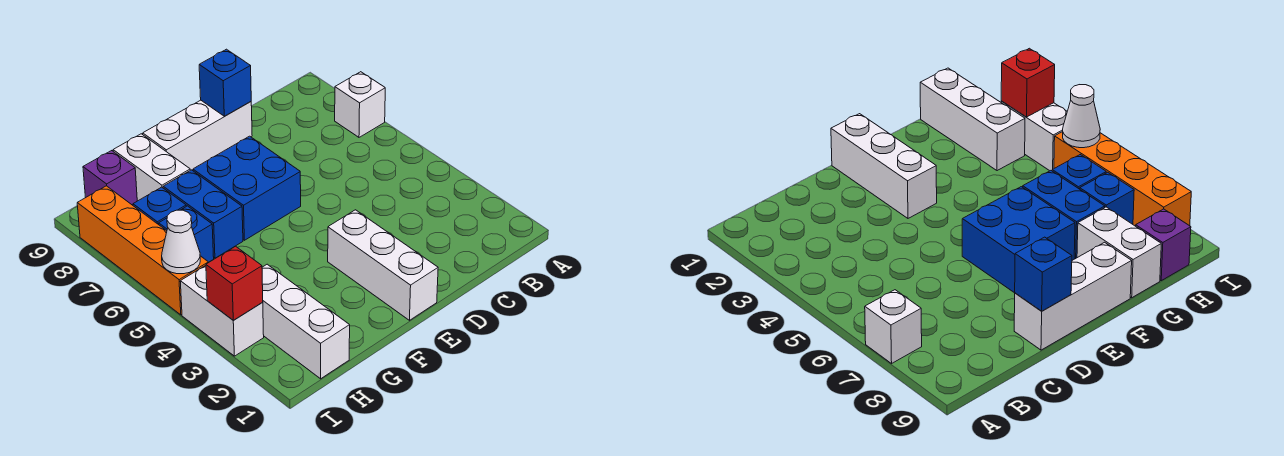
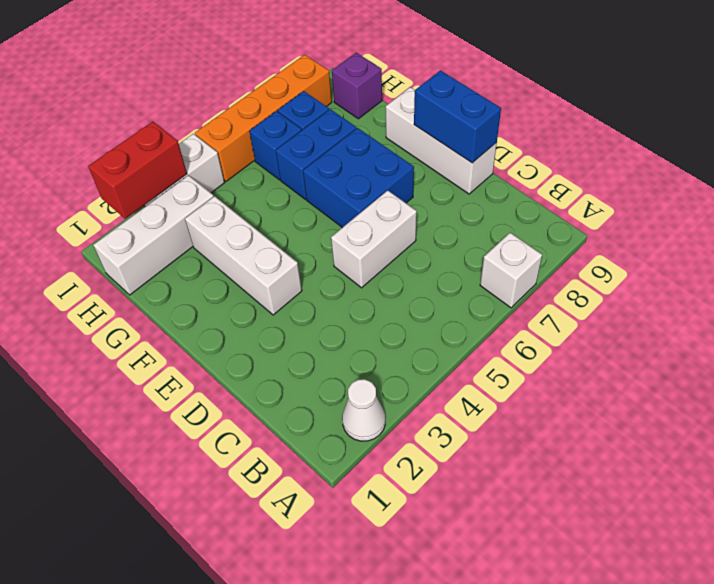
blue 1x1 brick [199,49,251,116] -> blue 1x2 brick [414,70,501,163]
white 1x3 brick [328,210,438,320] -> white 1x3 brick turned to [185,196,302,315]
white 1x2 brick [113,134,190,201] -> white 1x2 brick moved to [331,190,417,288]
red 1x1 brick [206,246,263,320] -> red 1x2 brick [88,122,187,219]
white 1x1 cone [162,210,200,274] -> white 1x1 cone moved to [342,379,385,441]

